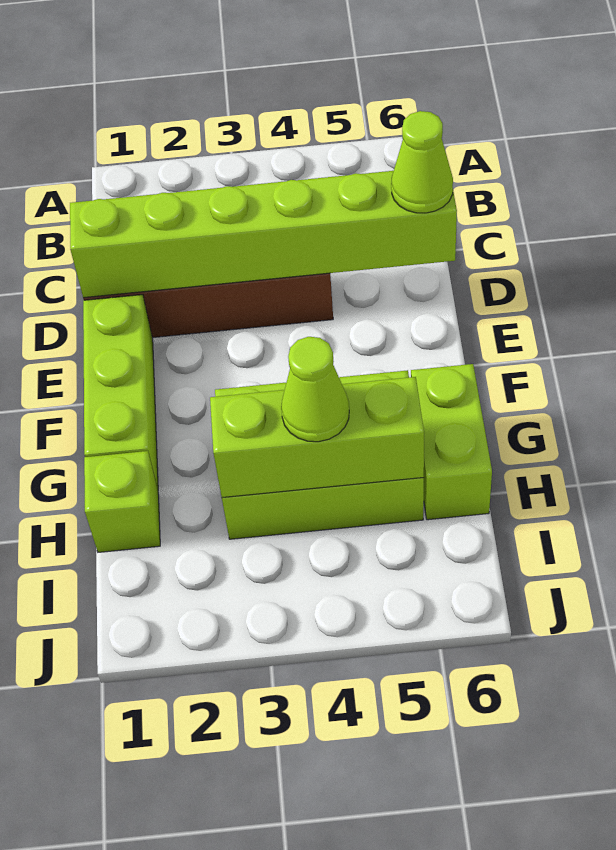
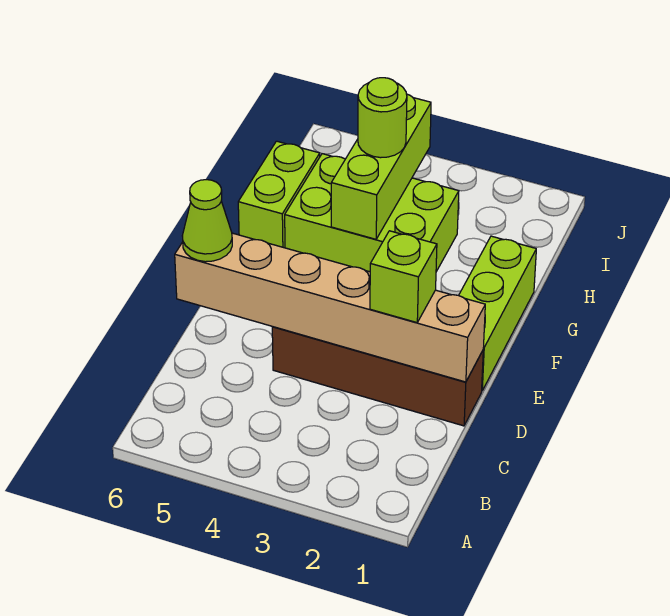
lime 1x6 brick [70,171,457,298] -> tan 1x6 brick [175,233,485,382]
lime 1x1 brick [84,451,160,552] -> lime 1x1 brick moved to [370,231,437,323]
lime 1x3 brick [210,377,424,498] -> lime 1x3 brick turned to [331,94,431,239]
lime 1x1 cone [281,337,349,442] -> lime 1x1 round brick [358,78,407,158]

